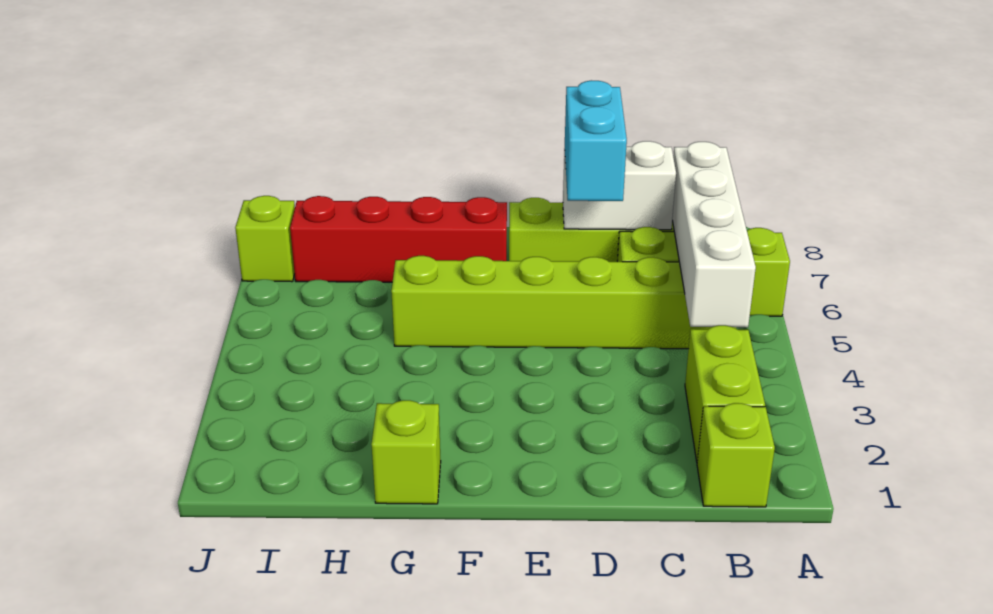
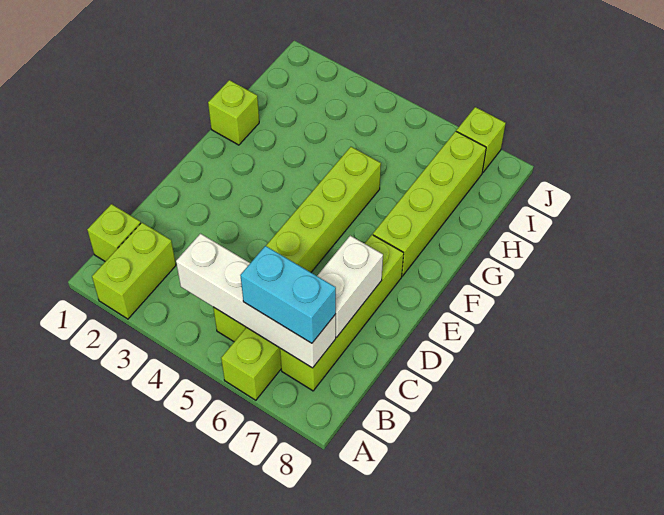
lime 1x2 brick [685,325,765,461] -> lime 1x2 brick turned to [92,223,176,319]
cyan 1x2 brick [565,80,627,201] -> cyan 1x2 brick moved to [240,246,336,343]
red 1x4 brick [290,196,507,282] -> lime 1x4 brick [373,131,486,276]

